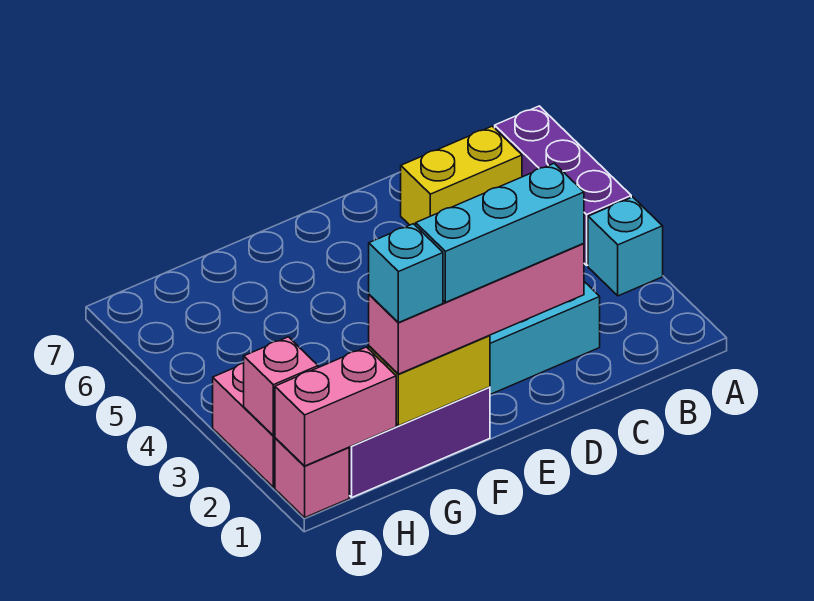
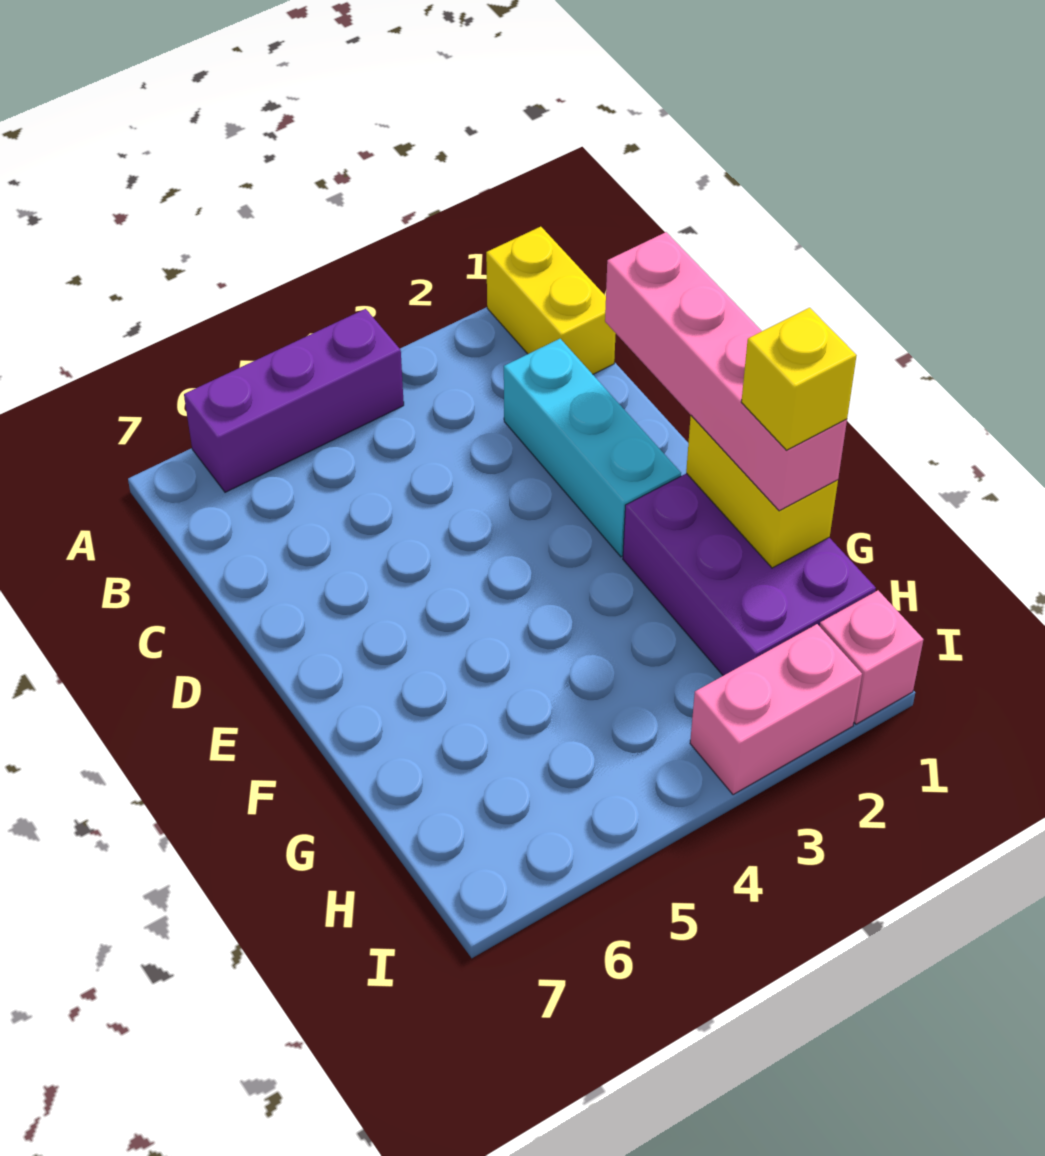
cyan 1x1 brick [588,197,663,296] -> none
yellow 1x2 brick [401,126,522,226] -> yellow 1x2 brick moved to [486,227,616,374]
cyan 1x3 brick [416,163,584,302] -> none
cyan 1x1 brick [369,224,443,323] -> yellow 1x1 brick [741,308,857,450]
pink 1x2 brick [275,347,396,466] -> none
pink 1x1 brick [244,337,318,436] -> none

